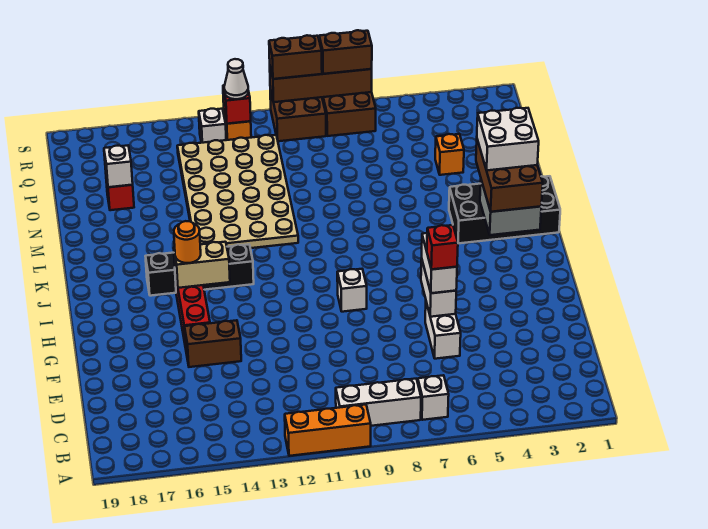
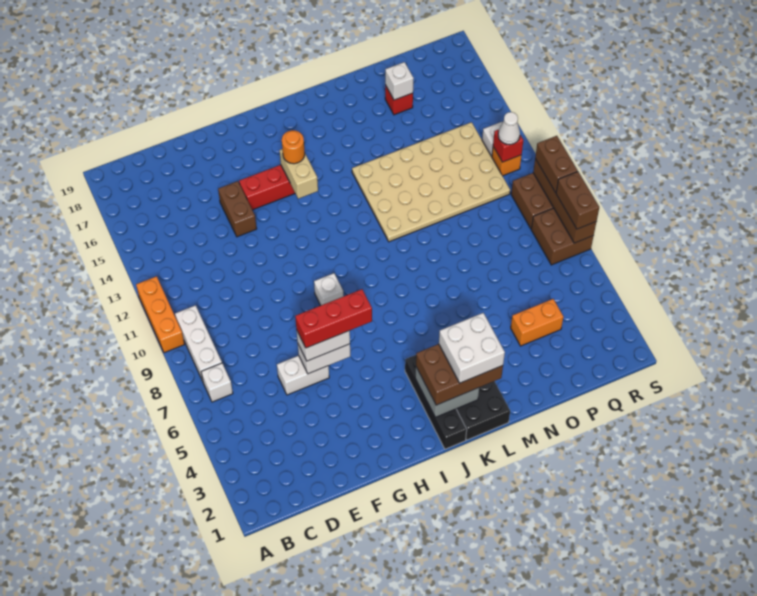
red 1x1 brick [427,225,458,269] -> red 1x3 brick [295,289,372,348]
black 1x4 brick [146,244,254,296] -> black 1x4 brick moved to [405,355,467,449]
orange 1x1 brick [435,134,464,175] -> orange 1x2 brick [511,299,563,346]

